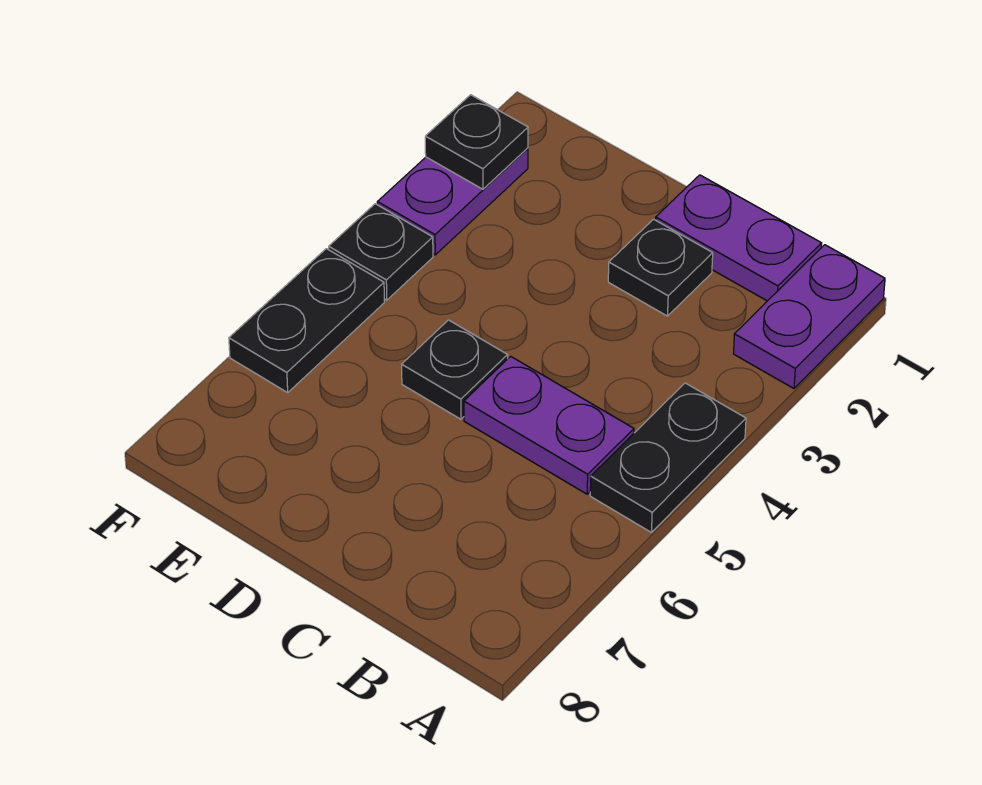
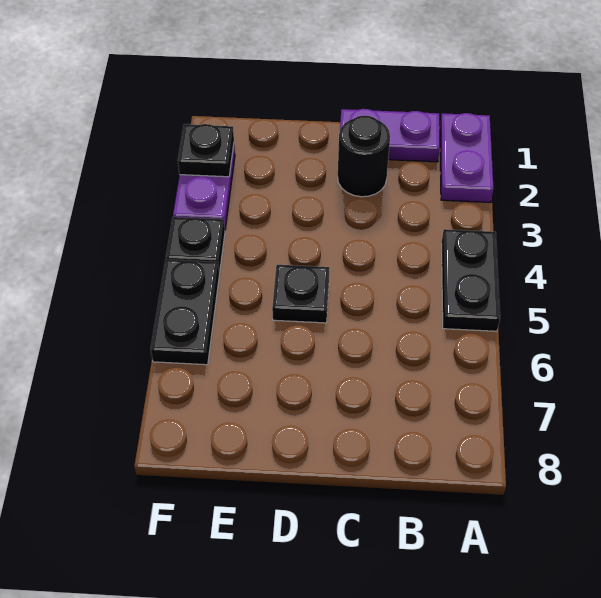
purple 1x2 plate [464,356,634,494] -> none
black 1x1 plate [608,219,713,316] -> black 1x1 round brick [338,116,390,197]

